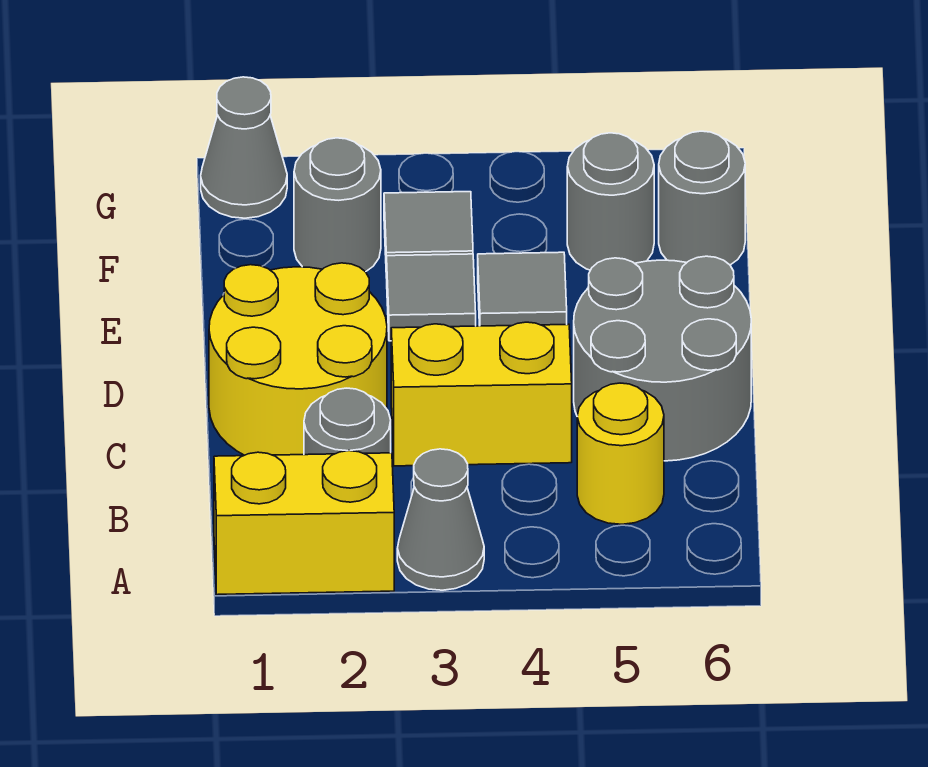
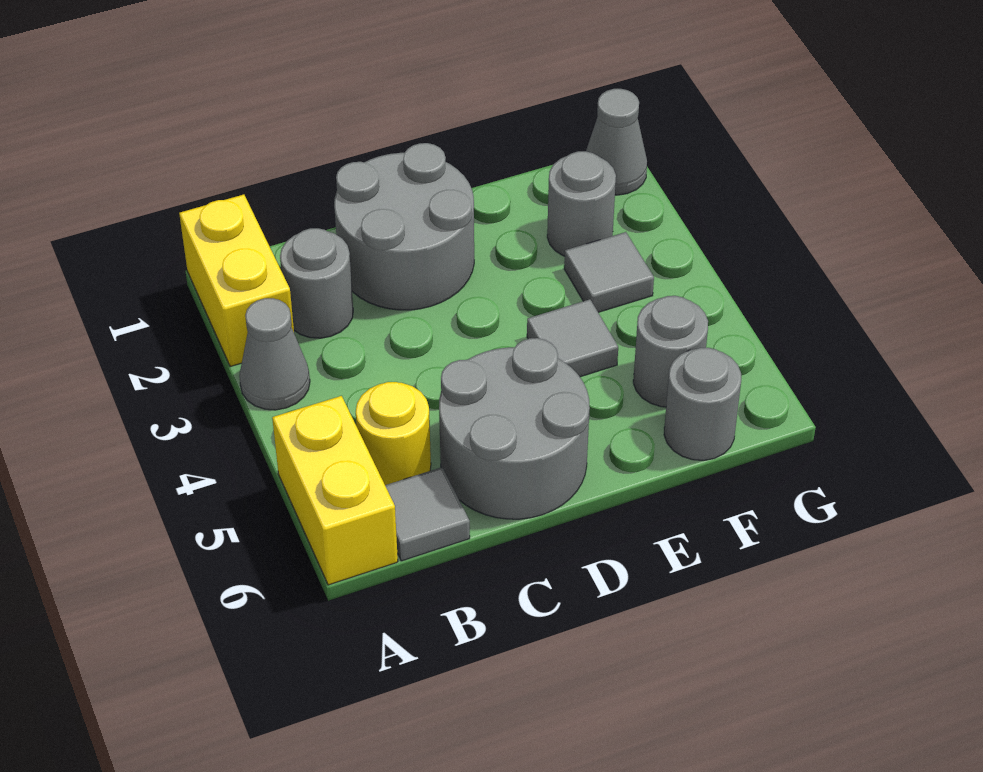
yellow 2x2 round brick [209,263,387,455] -> grey 2x2 round brick [334,143,474,310]
yellow 1x2 brick [391,322,572,466] -> yellow 1x2 brick moved to [272,396,398,585]
grey 1x1 tile [387,254,476,341] -> grey 1x1 tile moved to [385,467,470,561]

